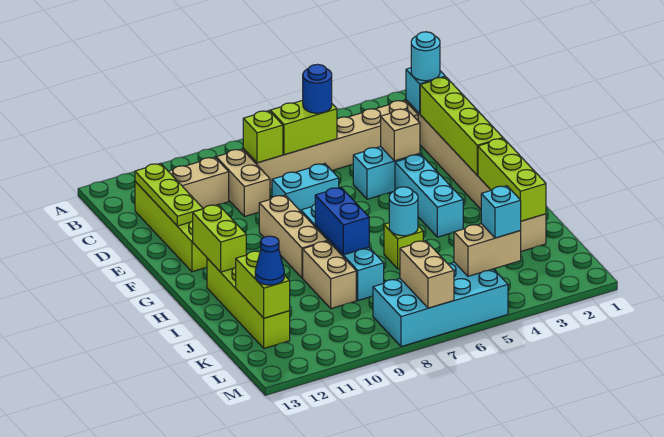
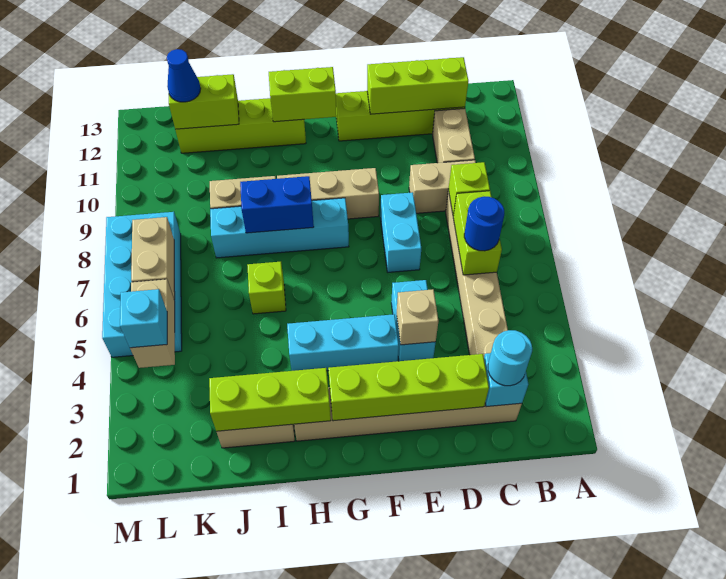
lime 1x3 plate [135,163,203,226] -> lime 1x3 brick [367,57,468,114]
cyan 1x1 round brick [389,187,418,236] -> none
tan 1x2 brick [400,241,454,308] -> tan 1x2 brick turned to [131,217,175,300]

